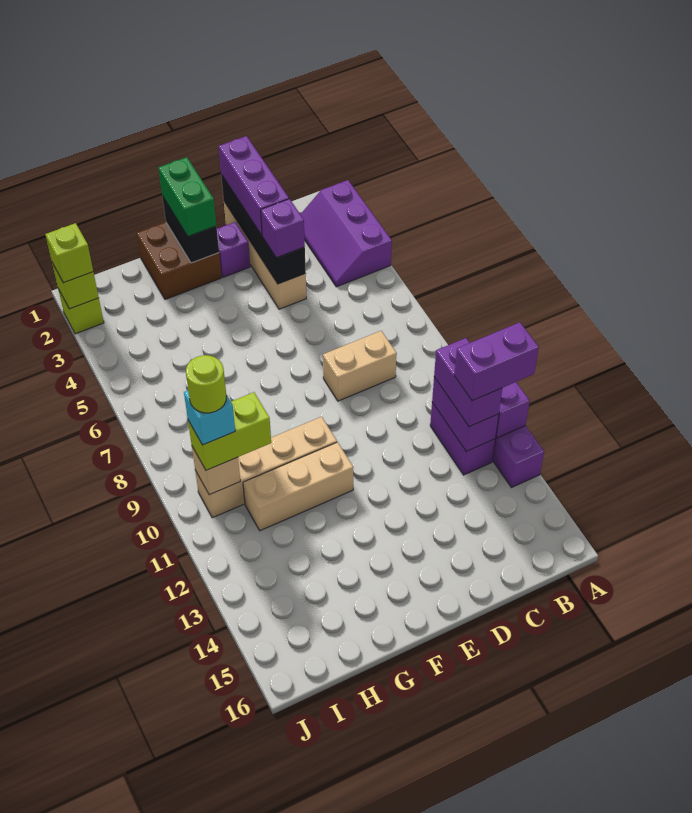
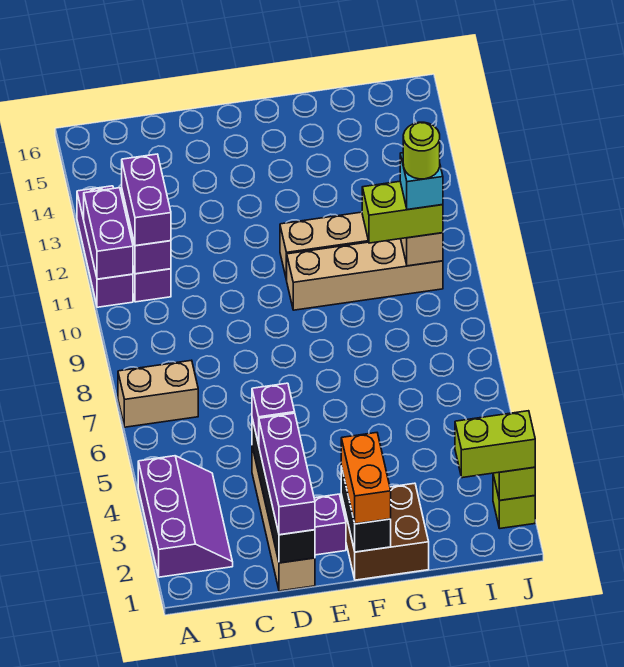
purple 1x2 brick [454,322,539,401] -> none
tan 1x2 brick [323,331,397,401] -> tan 1x2 brick moved to [118,360,198,427]
green 1x2 brick [158,157,216,236] -> orange 1x2 brick [341,433,391,524]
lime 1x1 brick [45,223,93,283] -> lime 1x2 brick [455,411,535,478]

